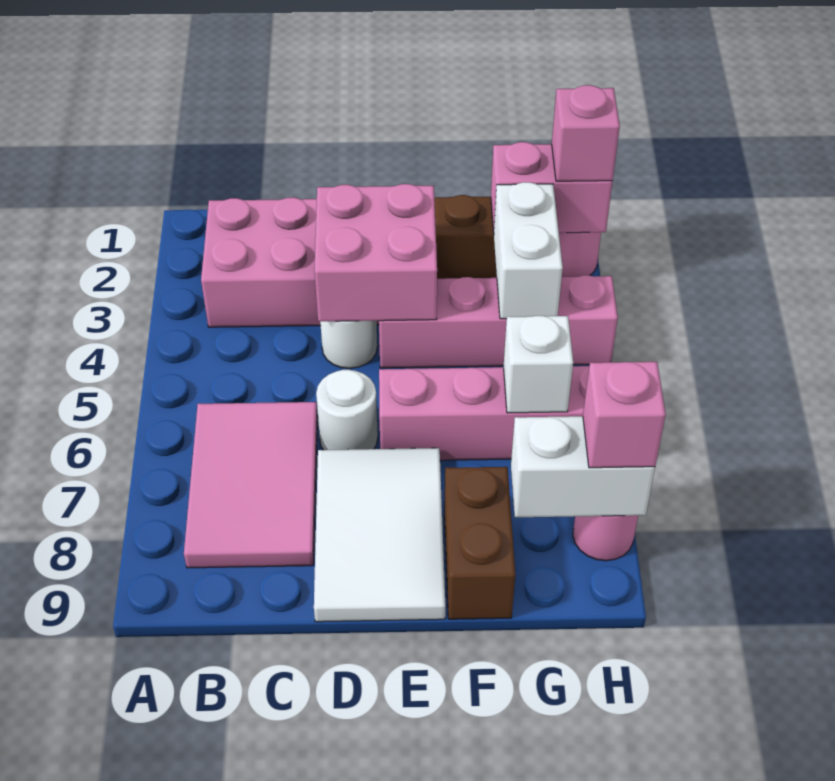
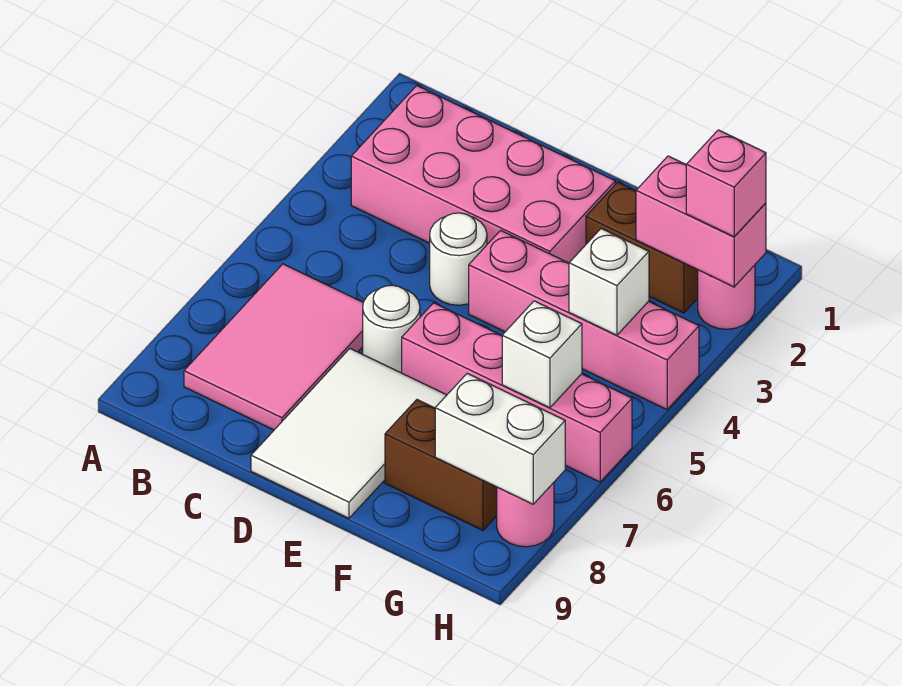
pink 2x2 brick [314,184,437,321] -> none
brown 1x2 brick [444,467,515,619] -> brown 1x2 brick turned to [385,400,497,530]
white 1x2 brick [494,182,563,319] -> white 1x1 brick [569,229,649,335]
pink 1x1 brick [583,362,666,468] -> none

